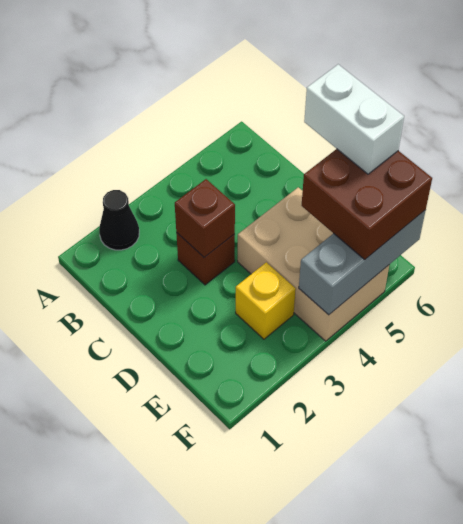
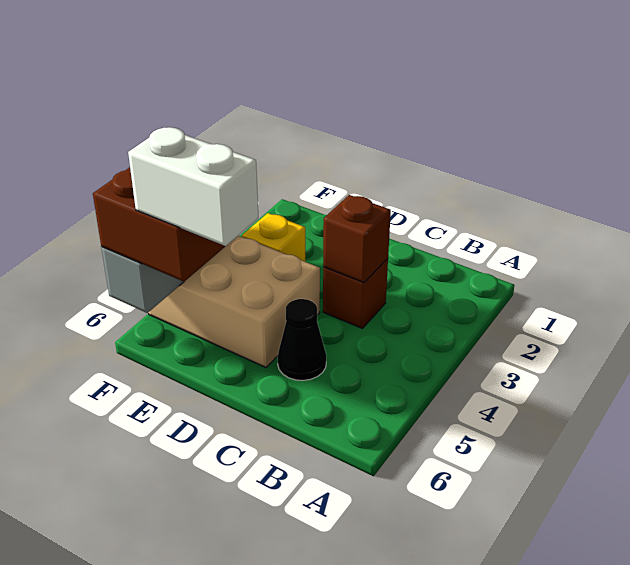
black 1x1 cone [99,190,139,250] -> black 1x1 cone moved to [278,299,326,380]

